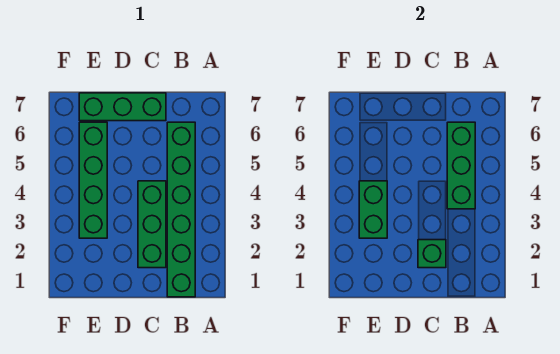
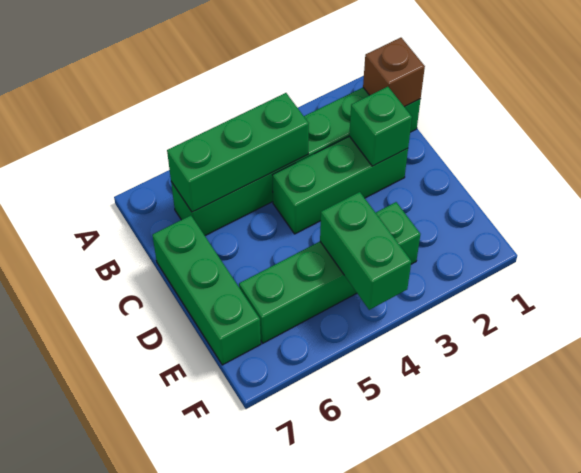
none -> brown 1x1 brick [363,38,425,107]
green 1x2 brick [359,181,387,238] -> green 1x2 brick turned to [320,192,411,310]

